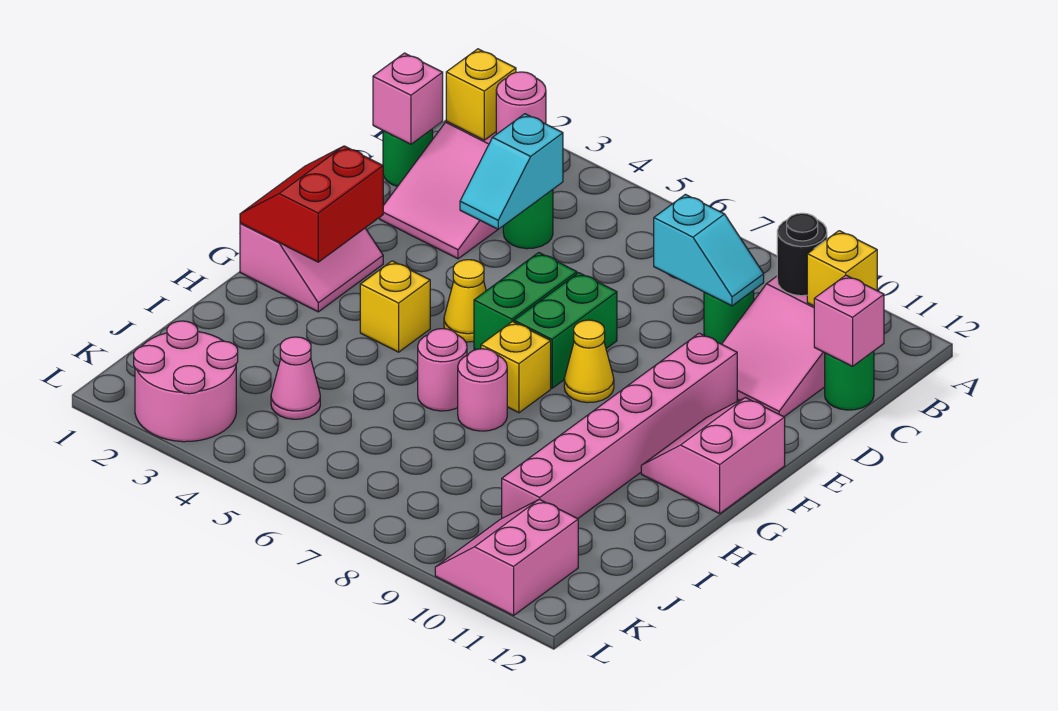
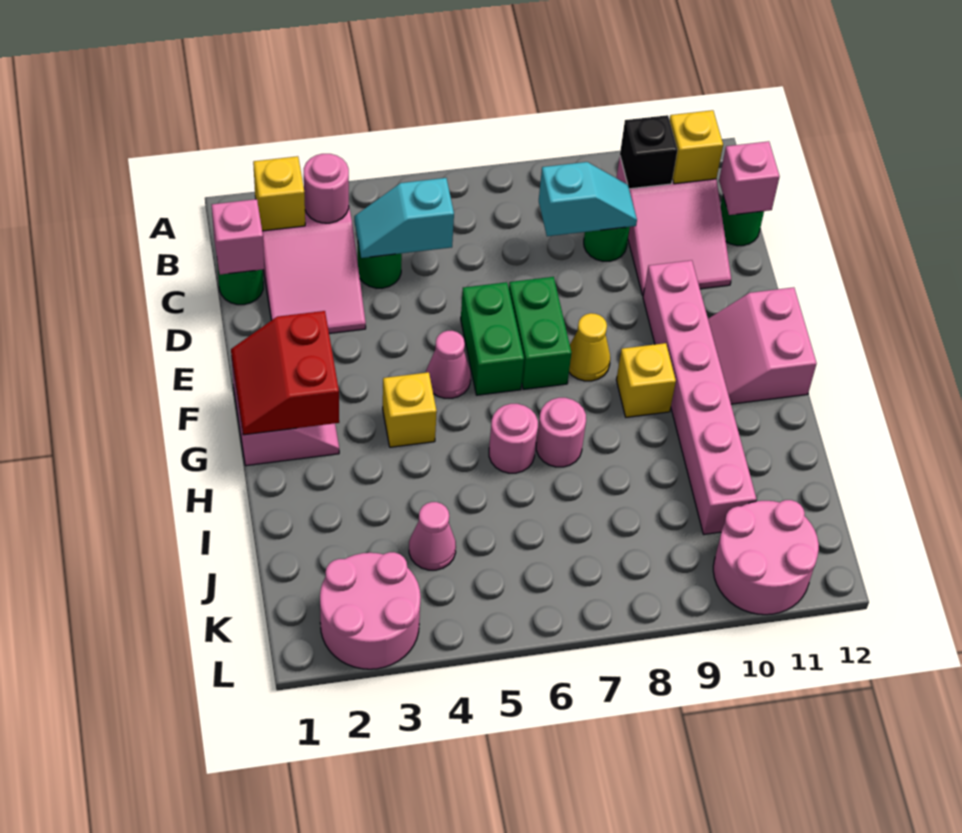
black 1x1 round brick [777,213,827,296] -> black 1x1 brick [620,115,678,189]
cyan 1x2 slope [460,114,563,229] -> cyan 1x2 slope turned to [354,178,454,258]
yellow 1x1 cone [444,260,486,342] -> pink 1x1 cone [426,331,471,398]
yellow 1x1 brick [481,322,551,413] -> yellow 1x1 brick moved to [616,343,676,417]
pink 2x2 slope [435,499,578,616] -> pink 2x2 round brick [713,500,819,615]

